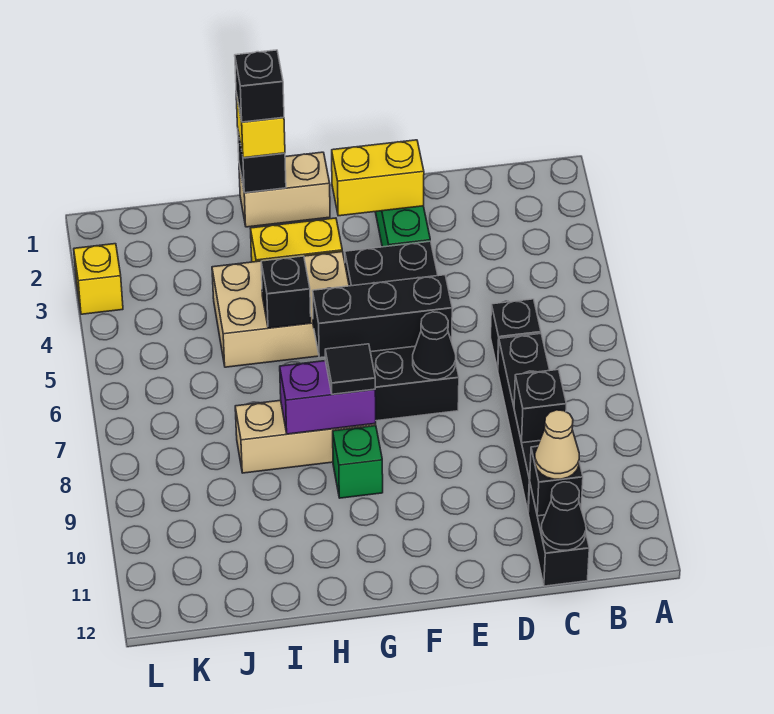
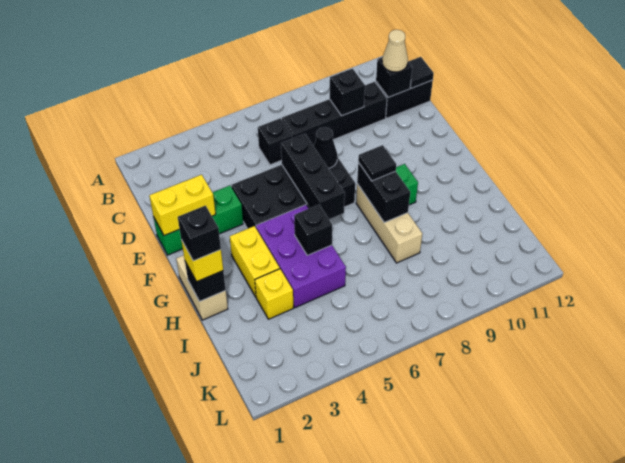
black 1x1 cone [541,482,586,550] -> black 1x1 tile [408,57,434,88]
yellow 1x2 brick [332,140,424,216] -> yellow 1x2 brick turned to [149,175,216,236]
tan 2x3 brick [212,252,349,367] -> purple 2x3 brick [256,205,346,308]
purple 1x2 brick [280,361,376,434] -> black 1x2 brick [357,163,410,223]
yellow 1x1 brick [74,244,123,314] -> yellow 1x1 brick moved to [255,269,293,319]

